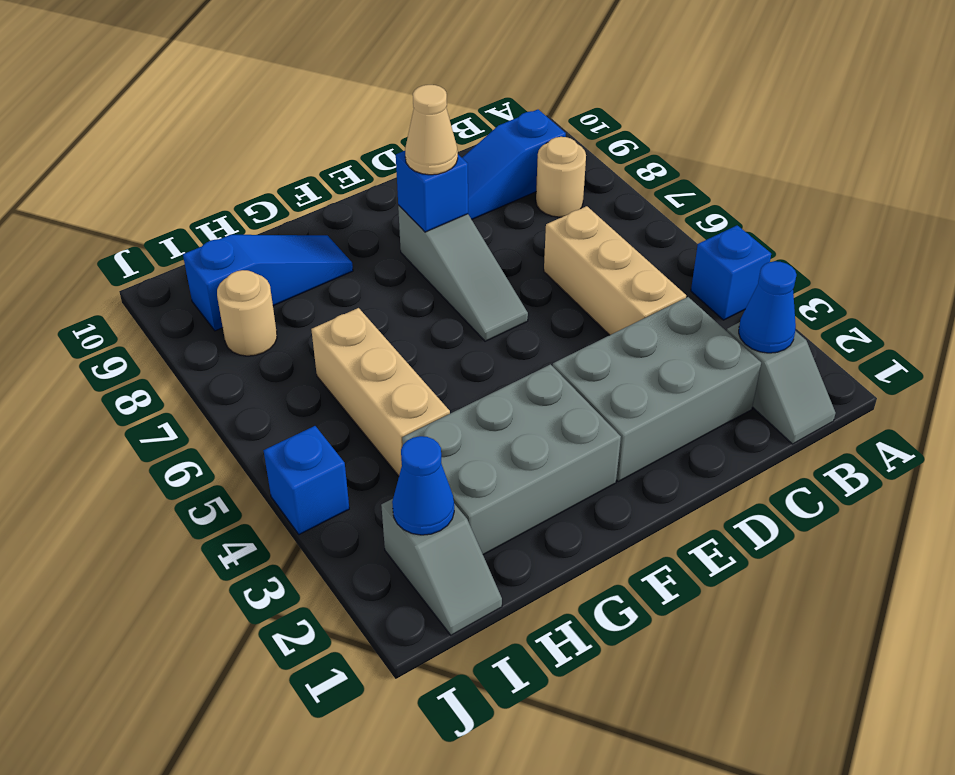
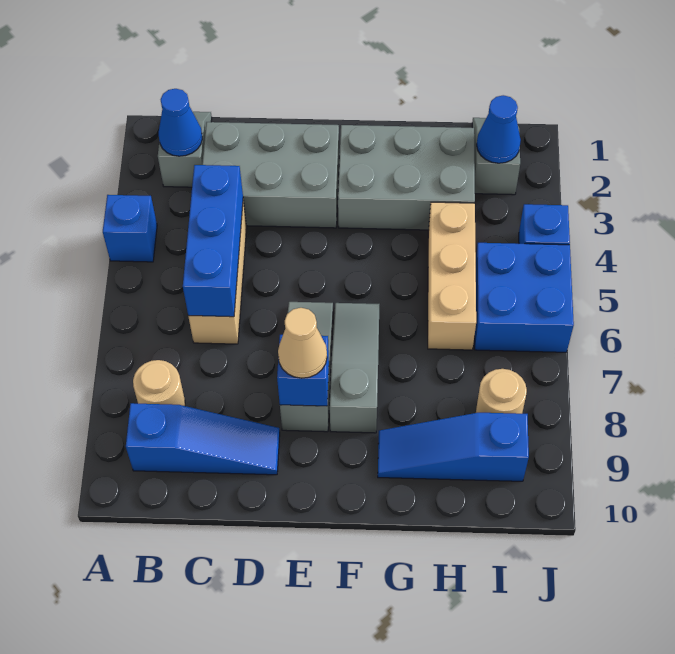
none -> blue 1x3 brick [183,165,243,317]
none -> grey 1x3 slope [330,303,379,433]
none -> blue 2x2 brick [475,243,574,352]

